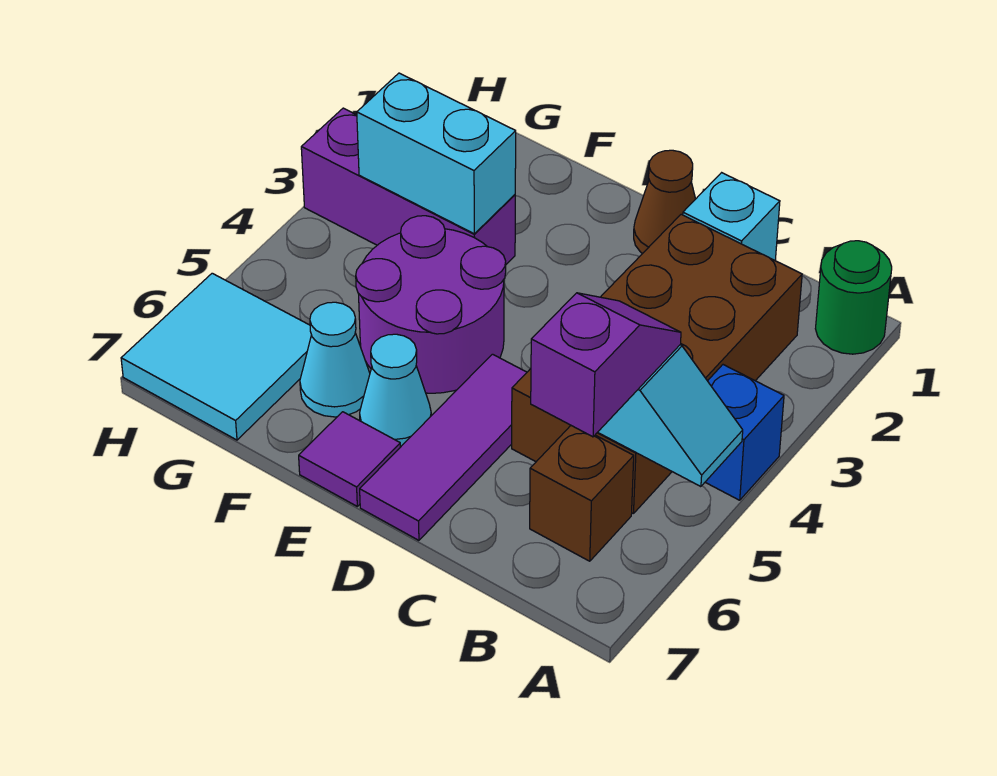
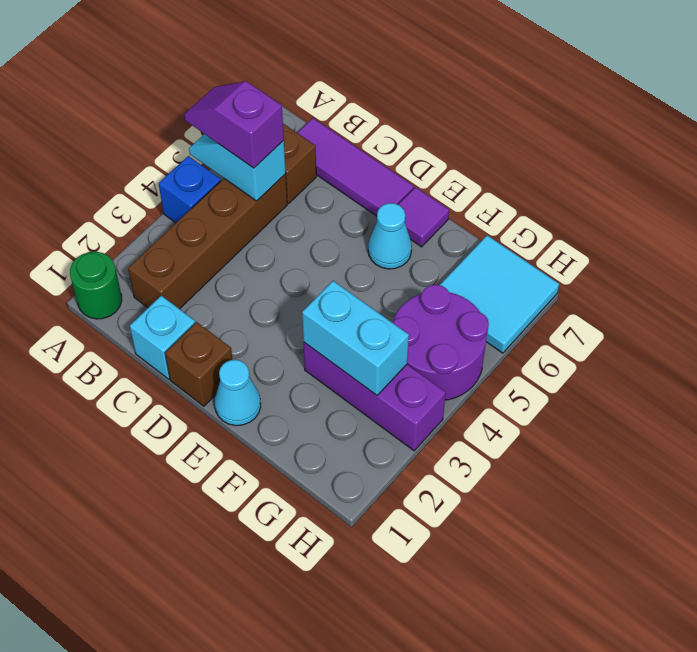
brown 2x4 brick [512,214,802,514] -> brown 1x4 brick [128,174,287,309]
purple 1x2 slope [531,293,681,437] -> purple 1x2 slope turned to [184,81,284,168]
brown 1x1 cone [634,150,695,254] -> brown 1x1 brick [165,322,233,406]
purple 1x3 tile [360,354,527,540] -> purple 1x3 tile turned to [297,118,414,216]
purple 2x2 round brick [356,216,506,393] -> purple 2x2 round brick moved to [393,285,489,400]
cyan 1x1 cone [300,302,370,417] -> cyan 1x1 cone moved to [215,360,261,426]

